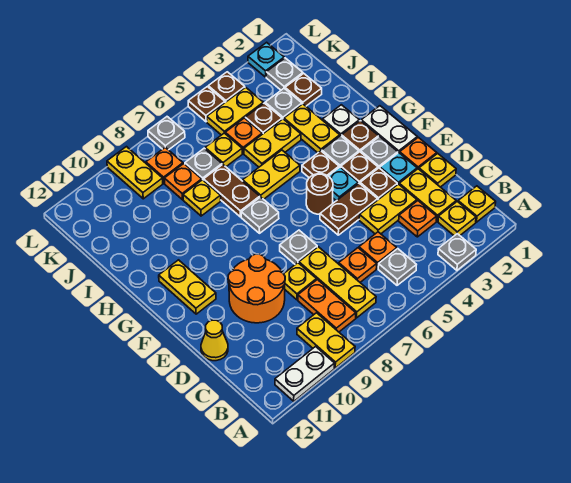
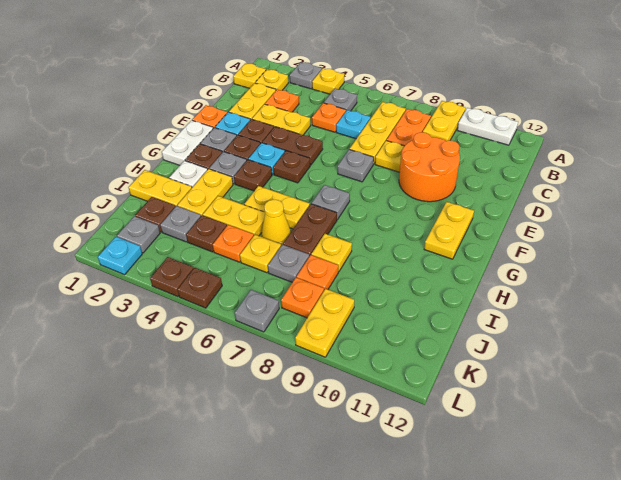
orange 1x1 plate [339,248,377,282] -> cyan 1x1 plate [336,110,371,139]
yellow 1x1 plate [419,153,456,187] -> yellow 1x1 plate moved to [312,68,345,94]
yellow 1x1 cone [201,320,228,361] -> yellow 1x1 cone moved to [262,199,291,246]
brown 1x1 round brick [306,174,333,214] -> brown 1x1 plate [273,151,310,183]
yellow 1x2 plate [207,87,263,135] -> yellow 1x2 plate moved to [128,170,192,206]

